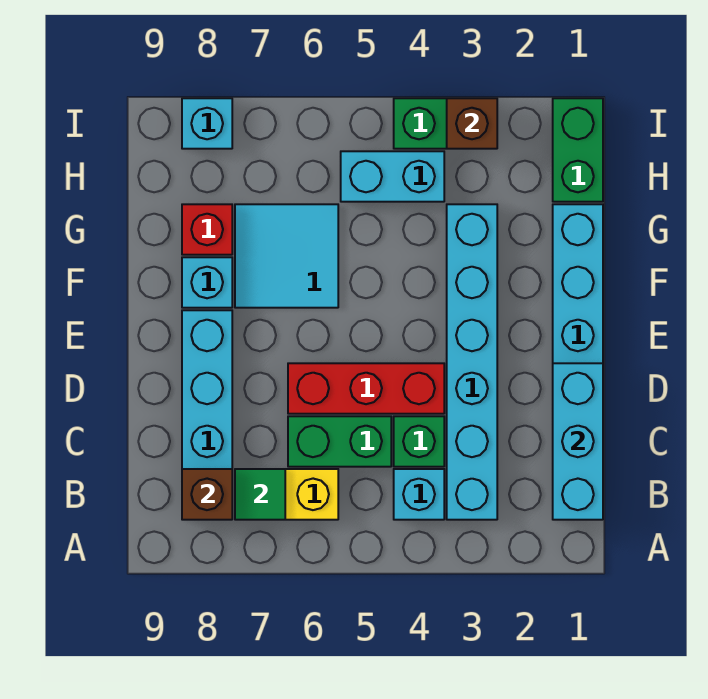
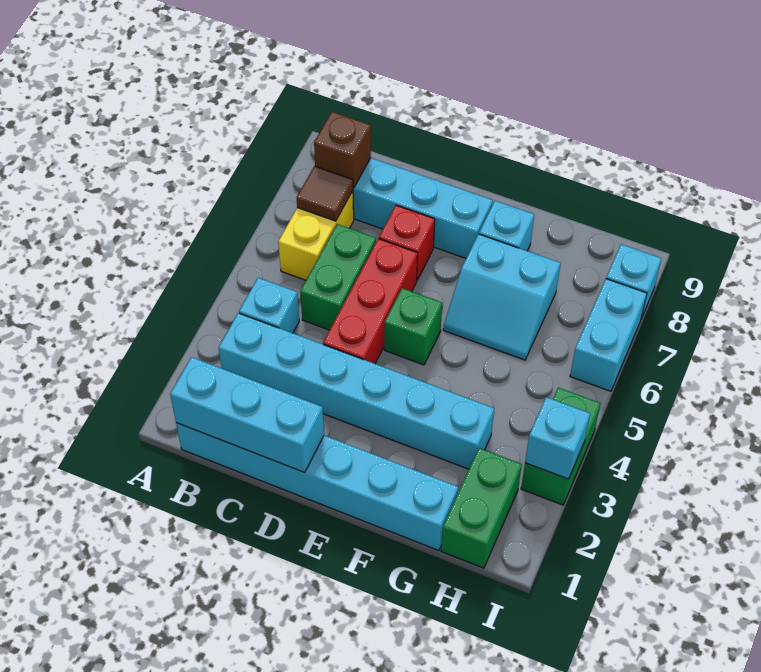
green 1x1 tile [235,469,285,520] -> brown 1x1 tile [296,166,353,221]
green 1x1 brick [394,416,444,467] -> green 1x1 brick moved to [384,288,442,365]
cyan 2x2 tile [235,204,338,308] -> cyan 2x2 slope [443,234,561,360]
red 1x1 brick [182,204,232,255] -> red 1x1 brick moved to [379,205,435,280]
green 1x2 brick [553,98,603,202] -> green 1x2 brick turned to [441,448,522,568]
cyan 1x2 brick [341,151,444,202] -> cyan 1x2 brick moved to [570,279,647,391]
brown 1x1 brick [447,98,497,149] -> cyan 1x1 brick [525,397,590,479]

